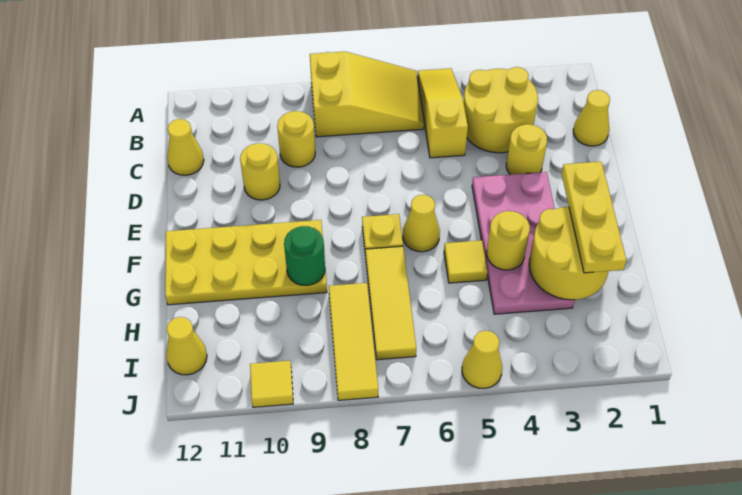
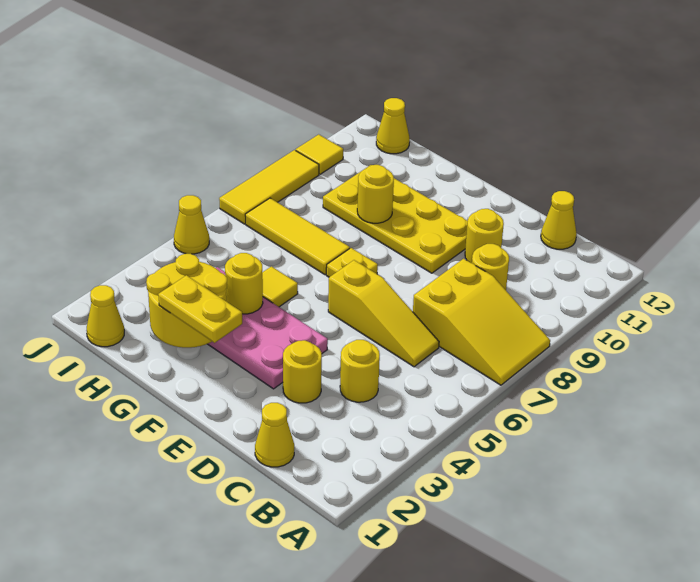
yellow 1x3 slope [418,68,468,158] -> yellow 1x3 slope moved to [328,260,439,367]
yellow 2x3 slope [310,52,424,137] -> yellow 2x3 slope turned to [413,259,550,385]
yellow 2x2 round brick [464,67,538,153] -> yellow 1x1 round brick [340,340,380,402]
yellow 1x3 plate [562,162,627,273] -> yellow 1x2 plate [158,275,242,343]
yellow 1x1 cone [403,195,440,252] -> yellow 1x1 cone moved to [87,285,124,347]
yellow 2x4 plate [165,220,327,305] -> yellow 2x4 plate turned to [323,165,468,273]
green 1x1 round brick [284,226,325,285] -> yellow 1x1 round brick [357,165,394,223]
yellow 1x3 tile [329,283,378,400] -> yellow 1x3 tile turned to [219,150,319,224]

